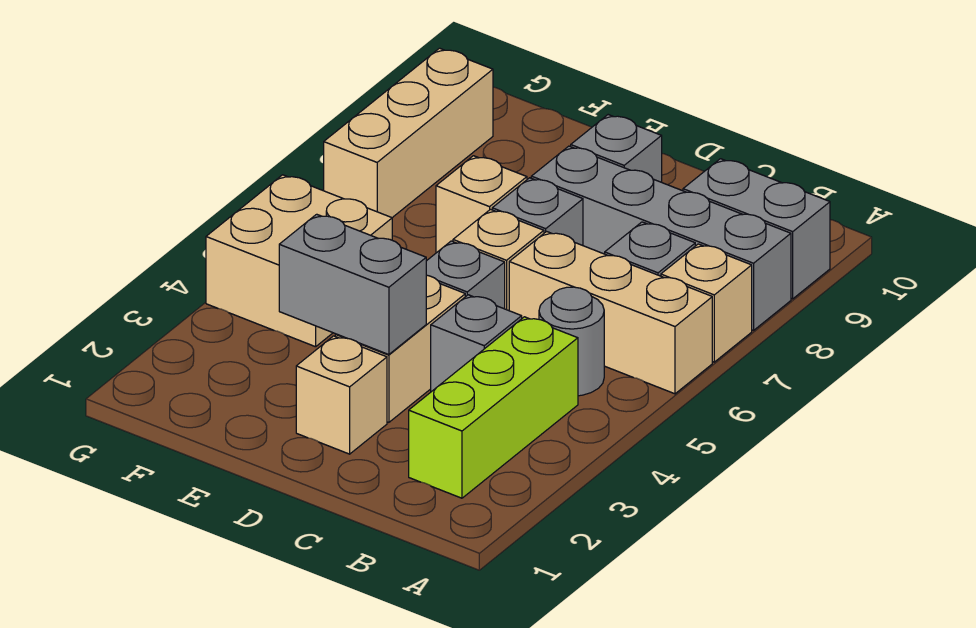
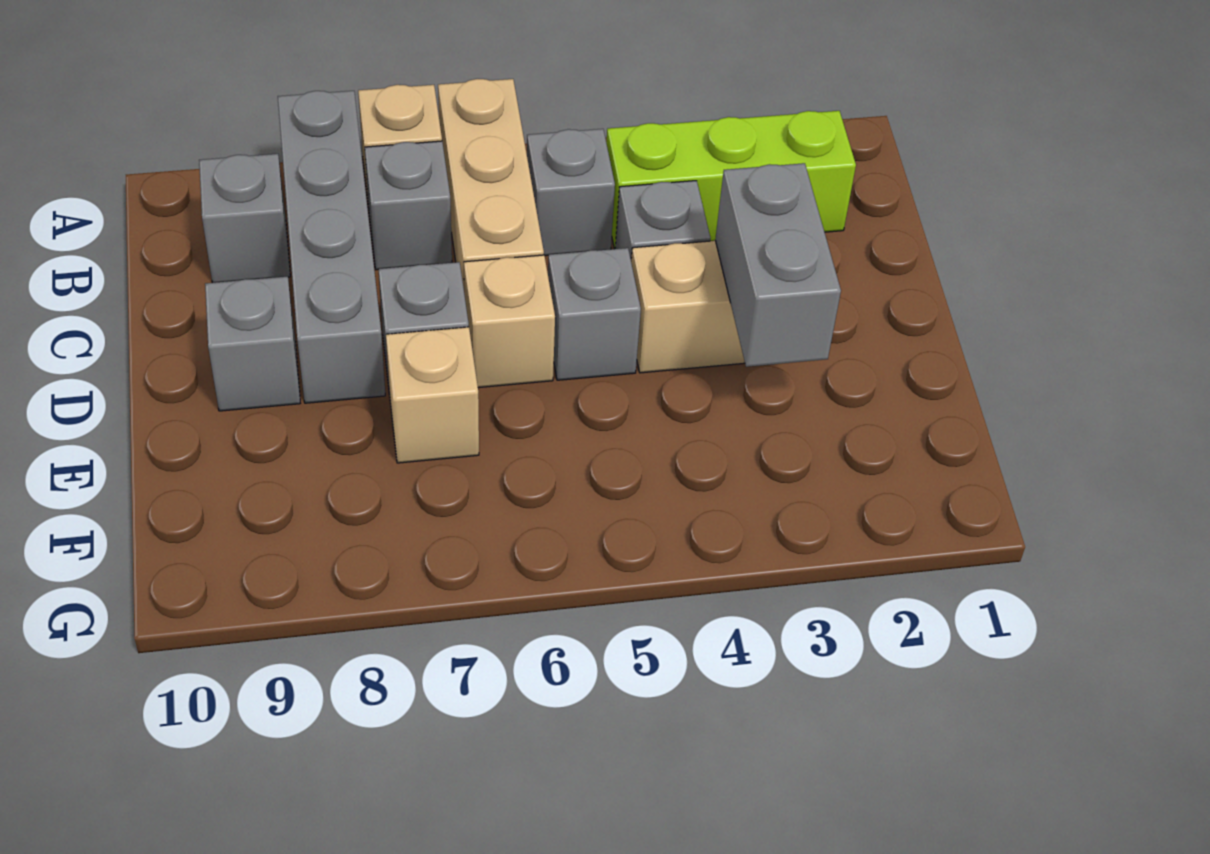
grey 1x2 brick [683,159,830,299] -> grey 1x1 brick [199,154,290,283]
grey 1x1 round brick [539,287,604,396] -> grey 1x1 brick [527,129,615,256]
tan 1x1 brick [296,336,387,454] -> none
tan 2x2 brick [206,175,392,347] -> none
tan 1x3 brick [324,48,493,218] -> none

